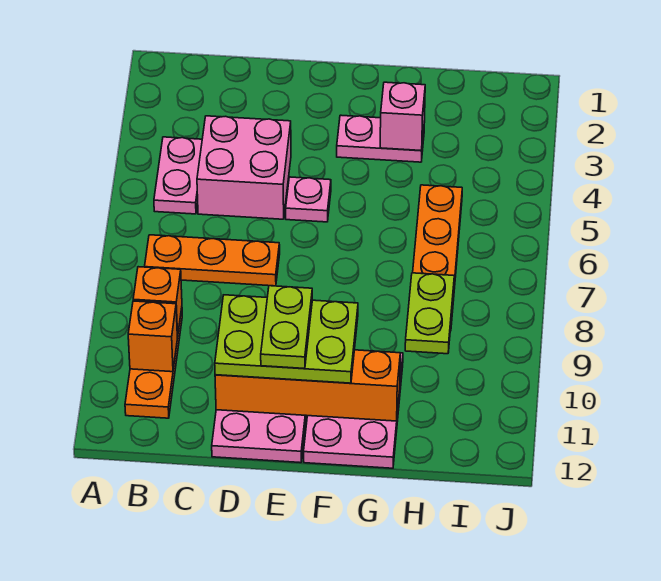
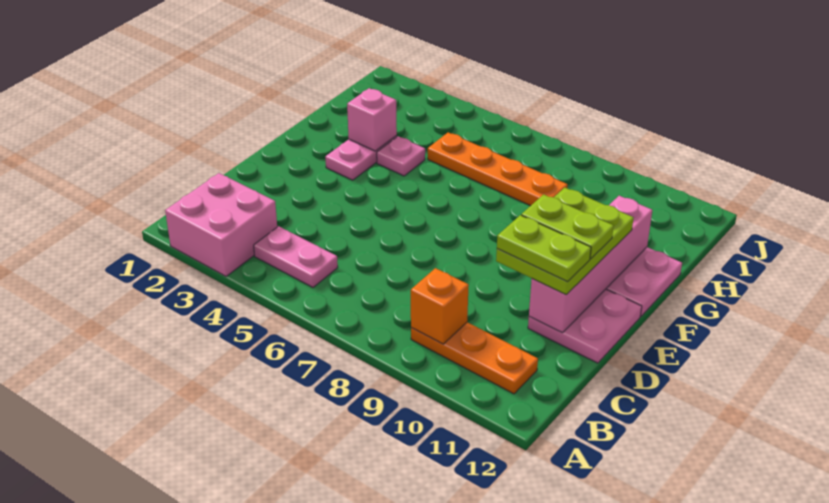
orange 1x3 plate [145,235,280,286] -> none
orange 1x1 brick [128,301,177,372] -> none
pink 2x2 brick [197,116,291,219] -> pink 2x2 brick moved to [165,173,277,276]
orange 1x4 brick [215,350,400,421] -> pink 1x4 brick [529,196,652,333]
pink 1x1 plate [286,177,331,222] -> pink 1x1 plate moved to [377,137,425,176]
lime 1x2 plate [405,273,454,354] -> lime 1x2 plate moved to [497,215,591,282]

